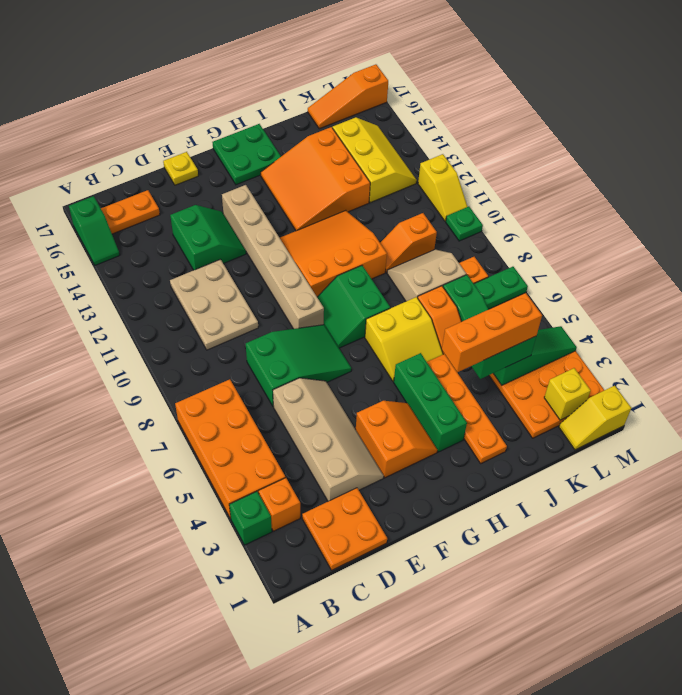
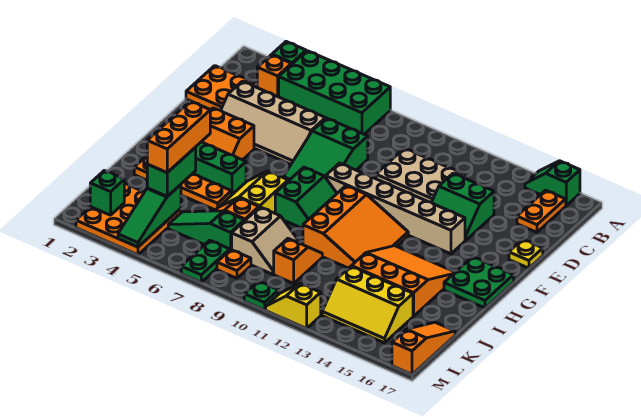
orange 2x4 brick [175,379,285,519] -> green 2x4 brick [279,51,390,134]
green 2x2 slope [317,266,390,348] -> green 2x2 slope turned to [275,167,337,229]
yellow 1x2 slope [559,386,631,450] -> none
yellow 1x1 brick [544,368,591,420] -> green 1x1 brick [90,170,124,215]

